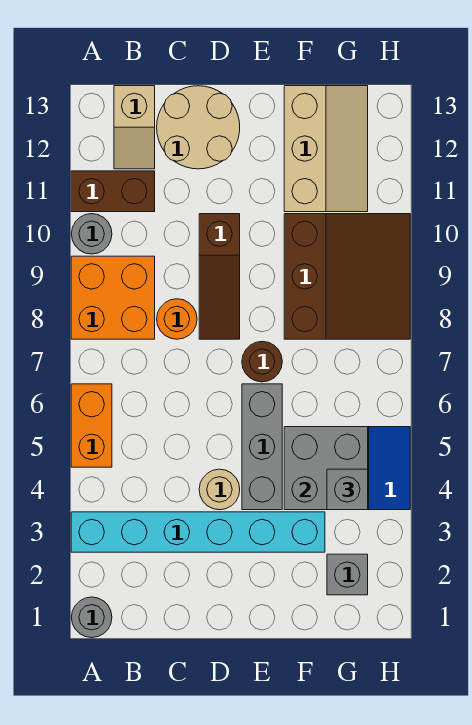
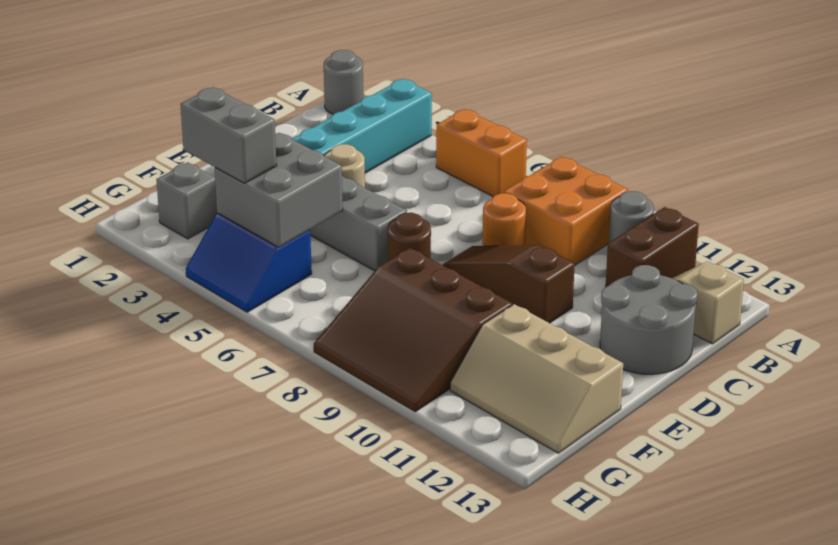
tan 2x2 round brick [157,86,240,169] -> grey 2x2 round brick [600,265,698,374]
grey 1x1 brick [327,469,368,510] -> grey 1x2 brick [180,87,277,183]

